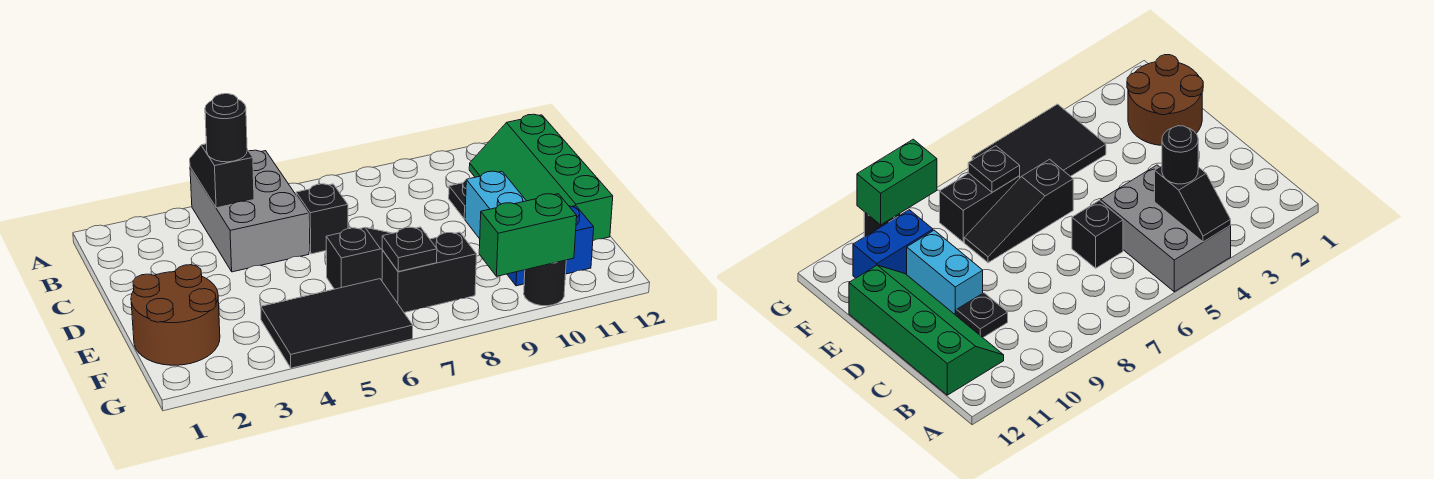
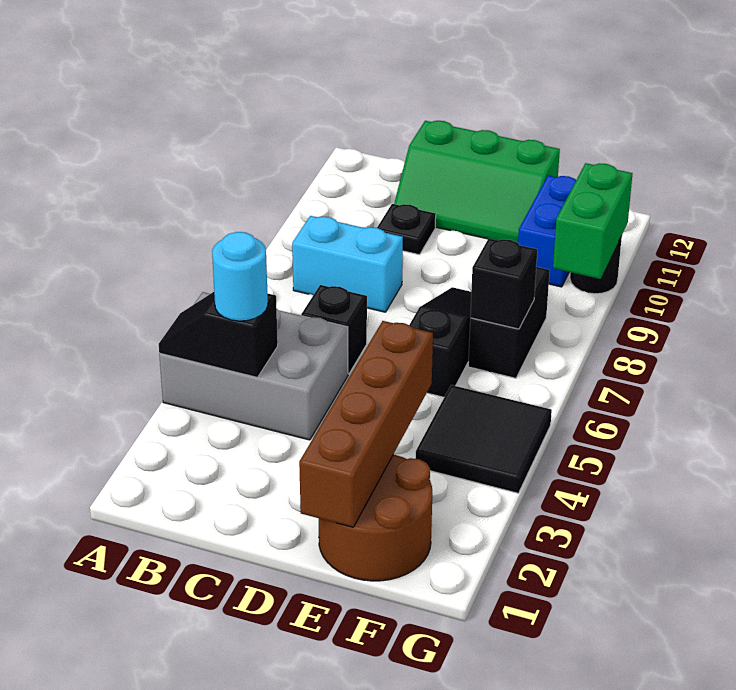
black 1x1 round brick [205,94,247,162] -> cyan 1x1 round brick [212,232,268,321]
green 2x4 slope [469,114,613,241] -> green 2x3 slope [394,121,560,243]
cyan 1x2 brick [465,171,526,239] -> cyan 1x2 brick moved to [292,216,403,312]
none -> brown 1x4 brick [299,321,433,527]
black 2x3 tile [261,279,413,368] -> black 2x2 tile [416,385,552,493]
black 1x1 plate [382,227,437,272] -> black 1x1 brick [470,238,537,329]

